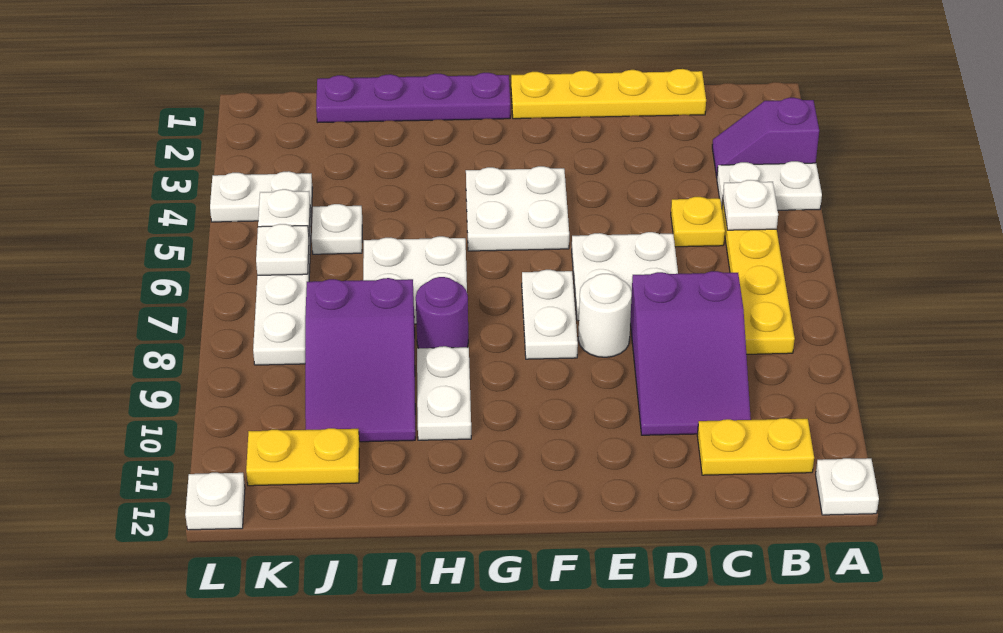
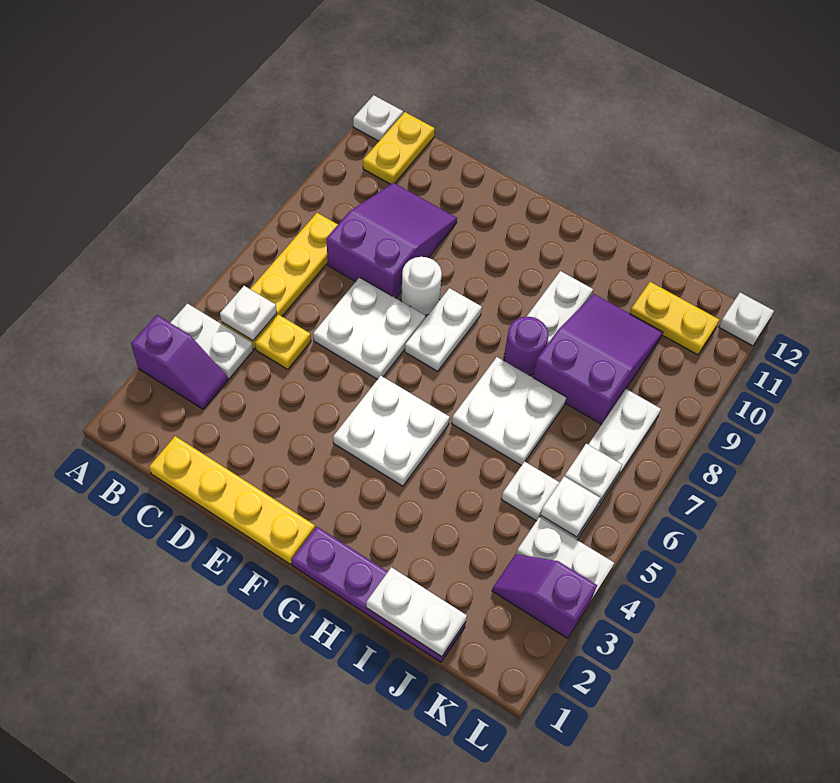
yellow 1x2 plate [697,418,814,475] -> yellow 1x2 plate turned to [363,112,435,184]
none -> white 1x2 plate [366,567,467,657]
none -> purple 1x2 slope [492,554,597,638]

